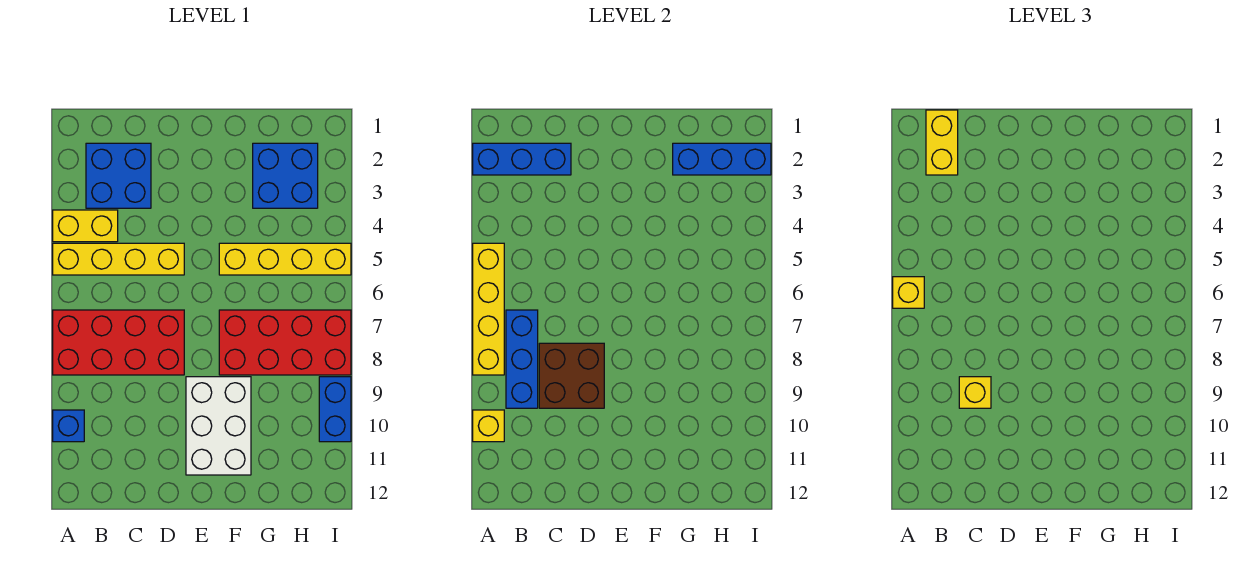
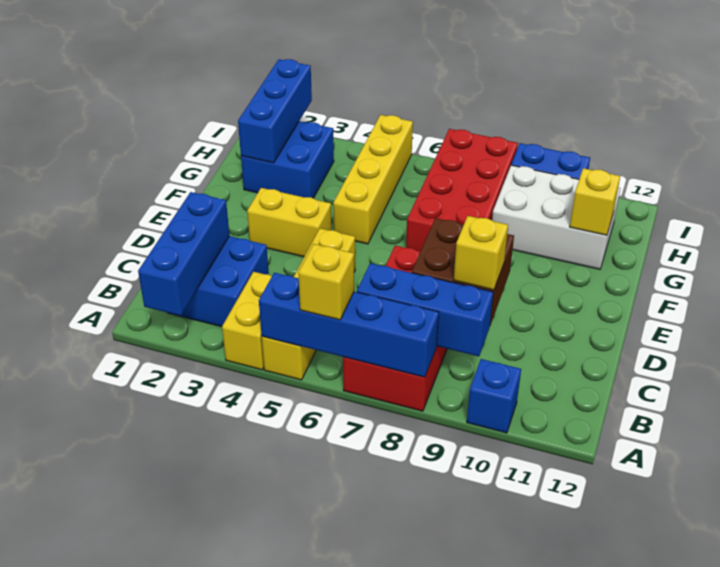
yellow 1x4 brick [473,243,504,375] -> blue 1x4 brick [259,273,439,377]
yellow 1x1 brick [473,410,504,442] -> yellow 1x1 brick moved to [570,168,620,236]
yellow 1x2 brick [926,110,958,175] -> yellow 1x2 brick moved to [247,188,332,257]
white 2x3 brick [186,377,251,475] -> white 2x3 brick moved to [492,165,620,269]

